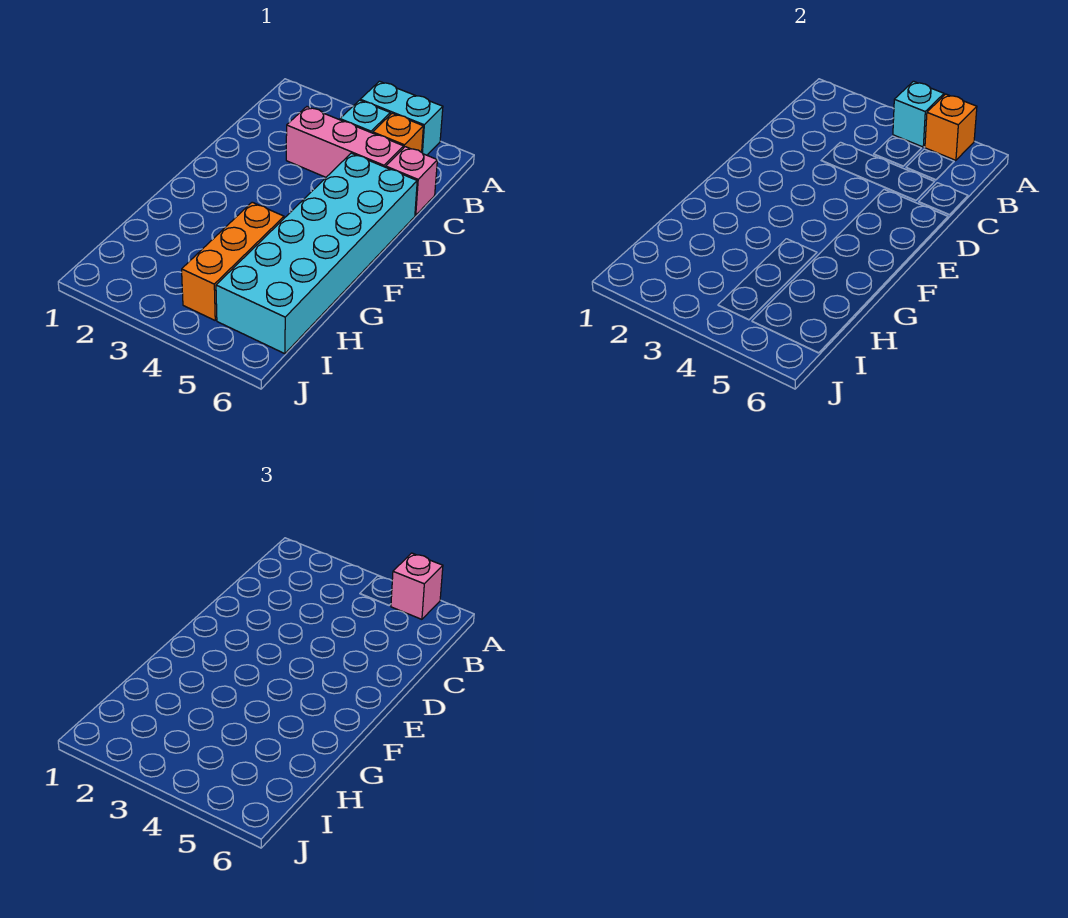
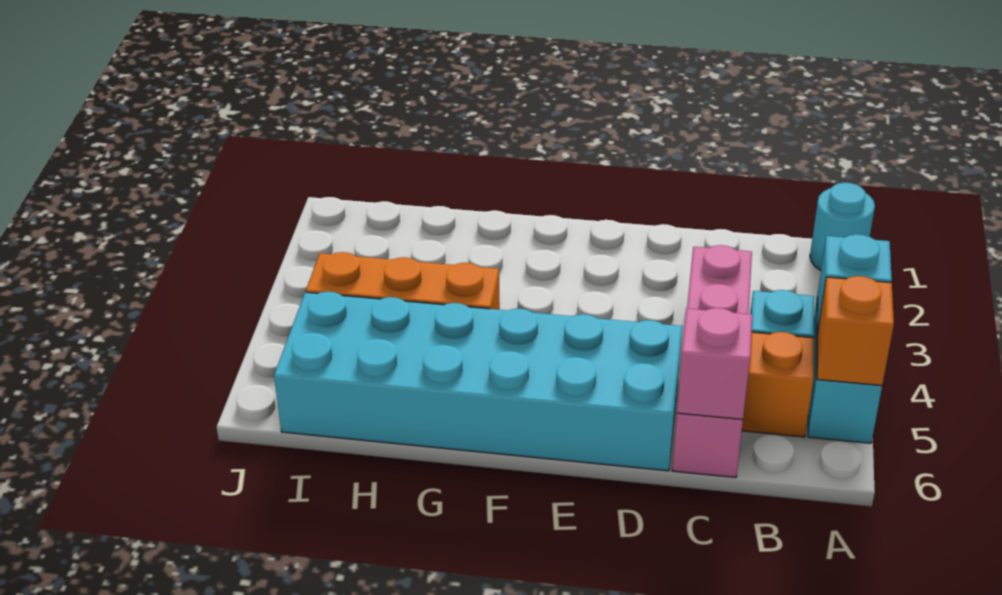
none -> cyan 1x1 round brick [810,182,875,270]
pink 1x1 brick [391,553,443,619] -> pink 1x1 brick moved to [677,308,752,420]

